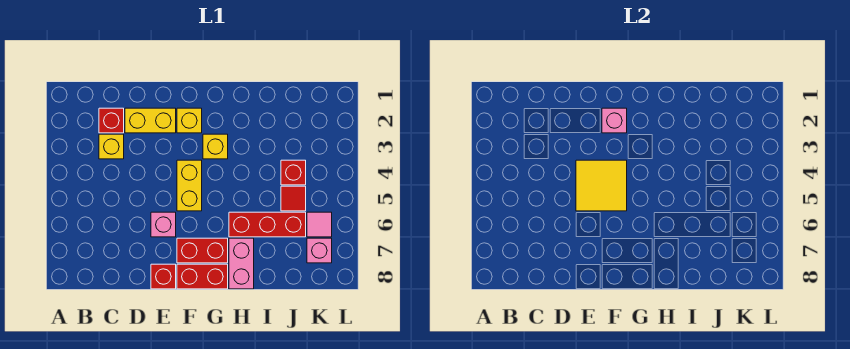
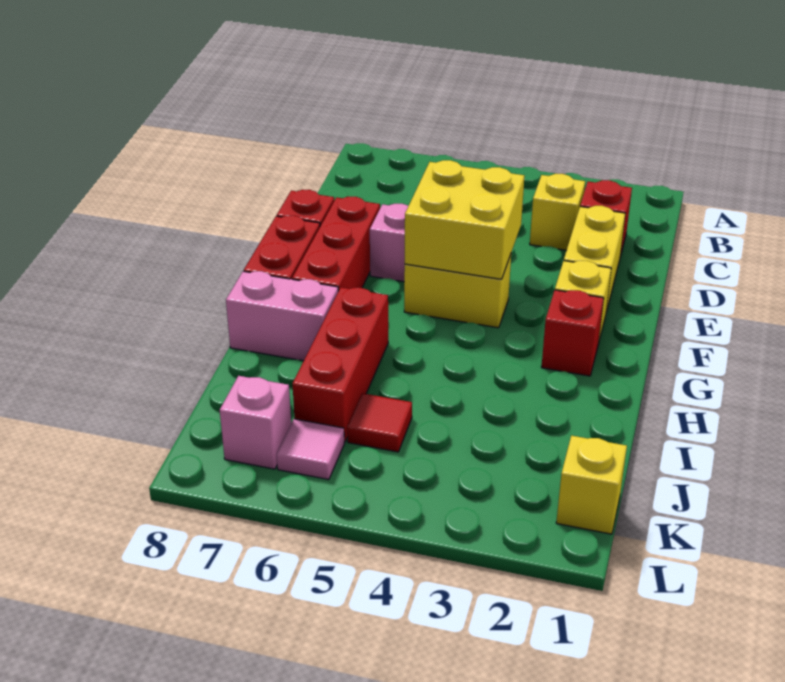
yellow 2x2 tile [576,160,627,211] -> yellow 2x2 brick [405,160,524,279]
pink 1x1 brick [602,108,627,133] -> none
red 1x2 brick [177,238,228,263] -> red 1x3 brick [292,197,380,291]
yellow 1x1 brick [203,134,228,159] -> yellow 1x1 brick moved to [556,436,627,534]
red 1x1 brick [281,160,306,185] -> red 1x1 brick moved to [541,290,604,376]

